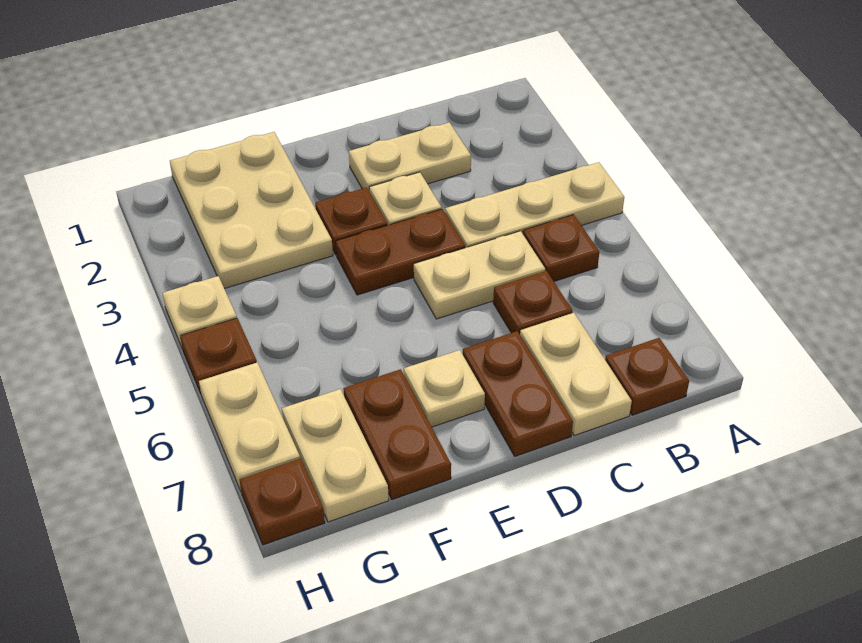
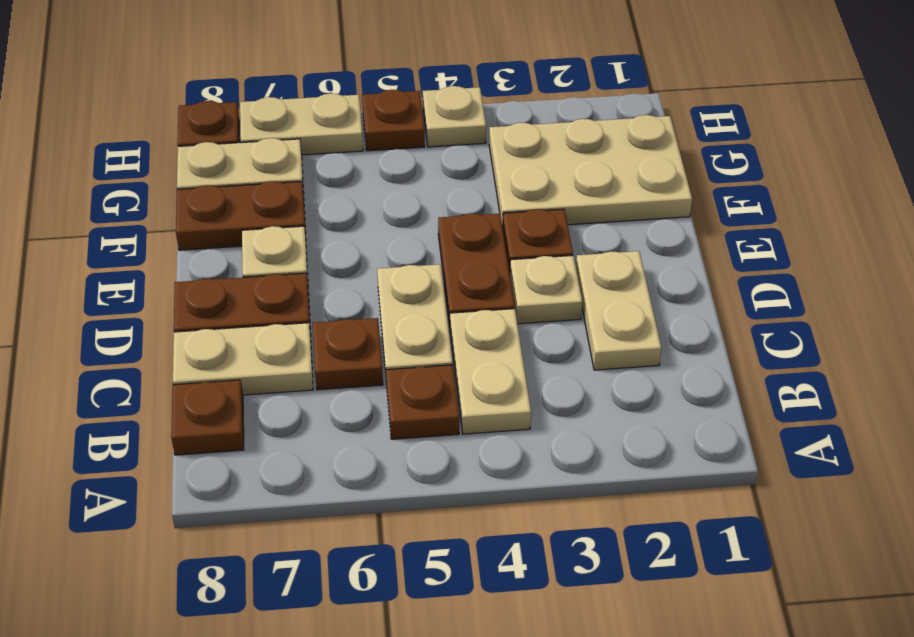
tan 1x3 plate [445,162,624,248] -> tan 1x2 plate [450,309,531,434]

